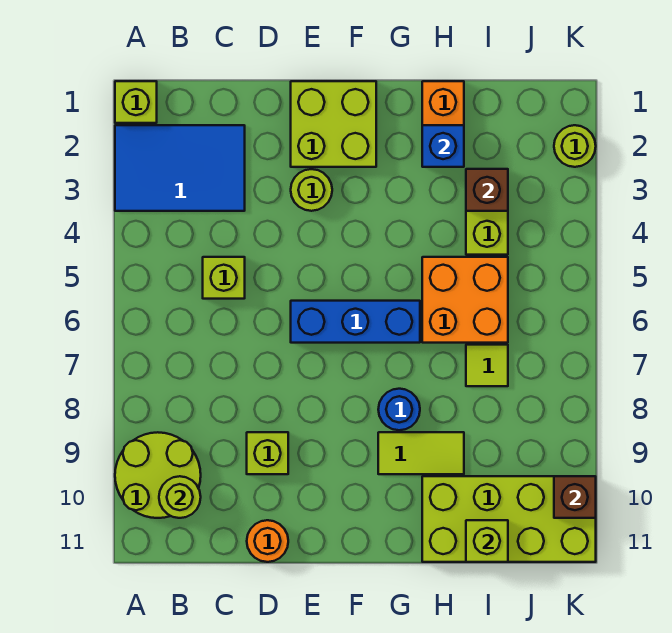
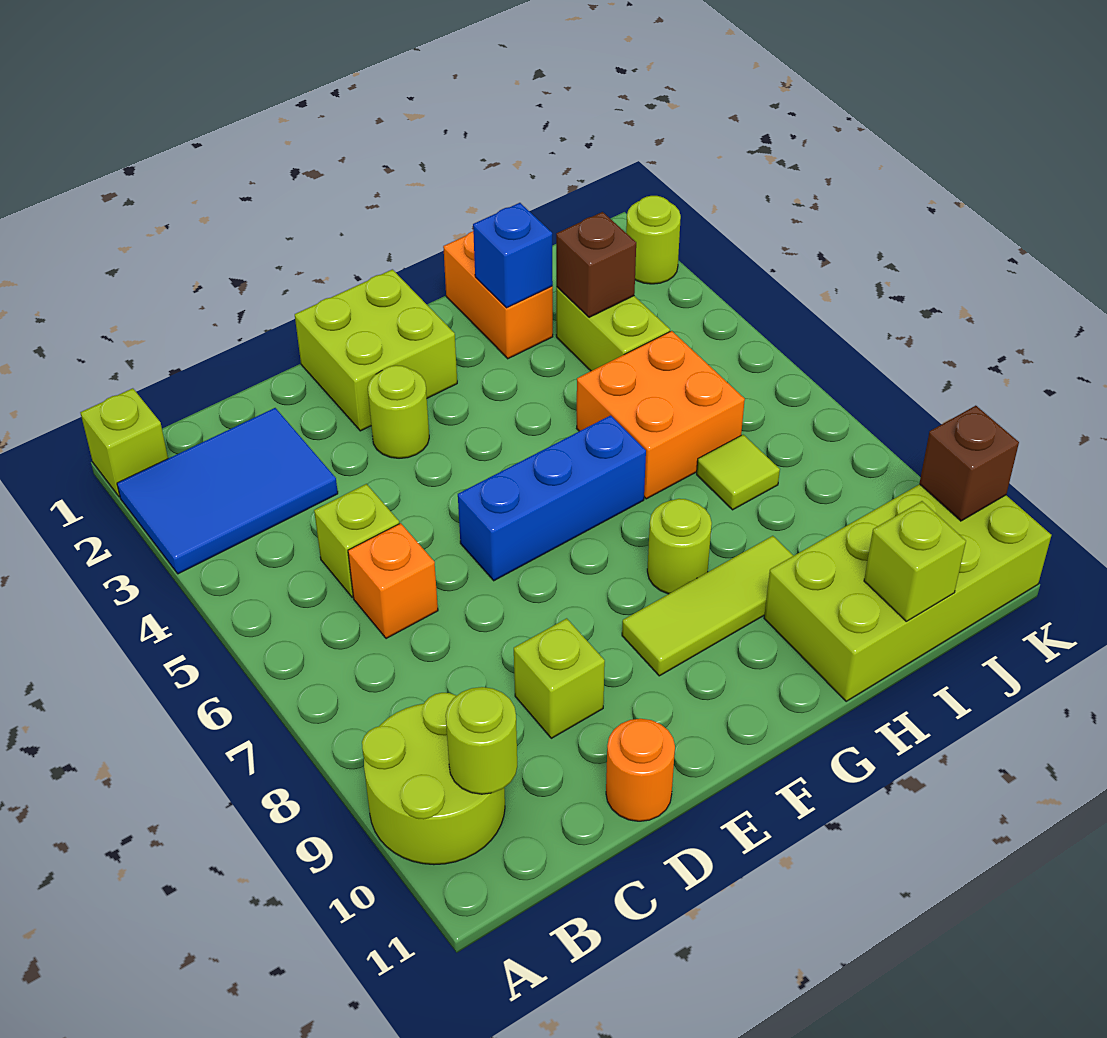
none -> orange 1x1 brick [348,523,438,639]
blue 1x1 round brick [378,389,420,430] -> lime 1x1 round brick [647,499,712,594]
lime 1x2 tile [378,432,464,474] -> lime 1x3 tile [622,536,793,676]

